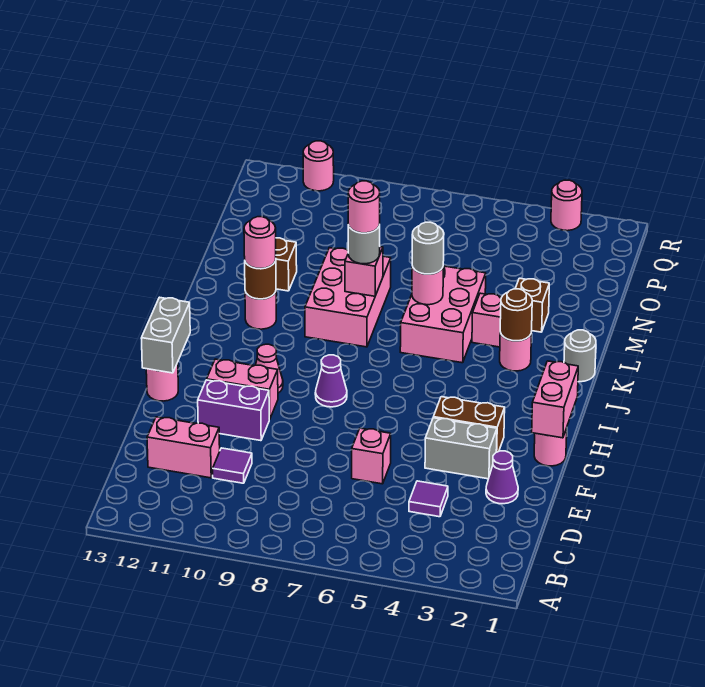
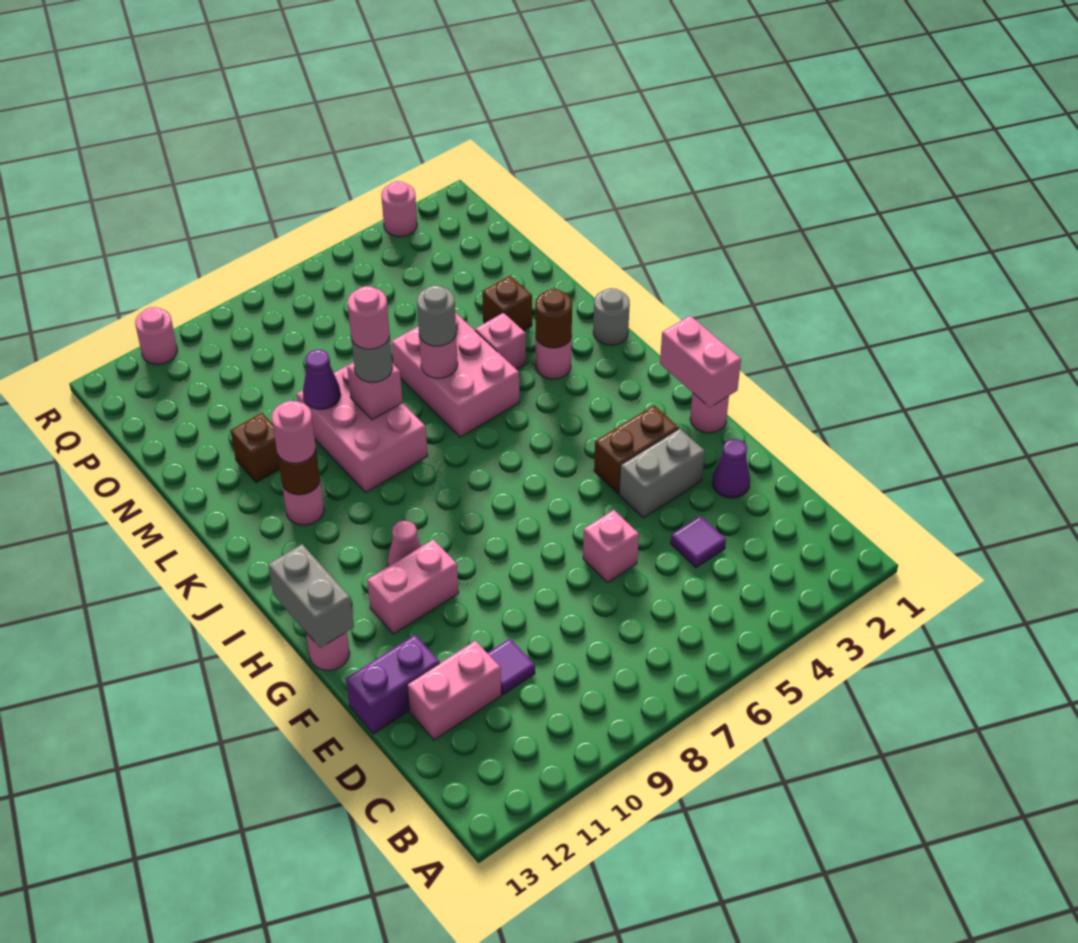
purple 1x2 brick [198,380,269,441] -> purple 1x2 brick moved to [346,635,440,734]
purple 1x1 cone [315,355,347,407] -> purple 1x1 cone moved to [303,350,341,409]

